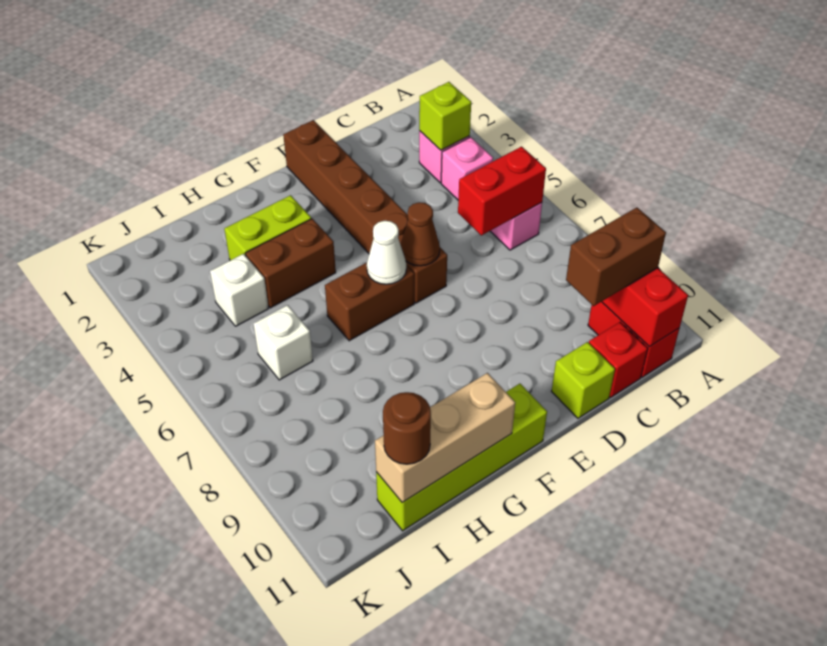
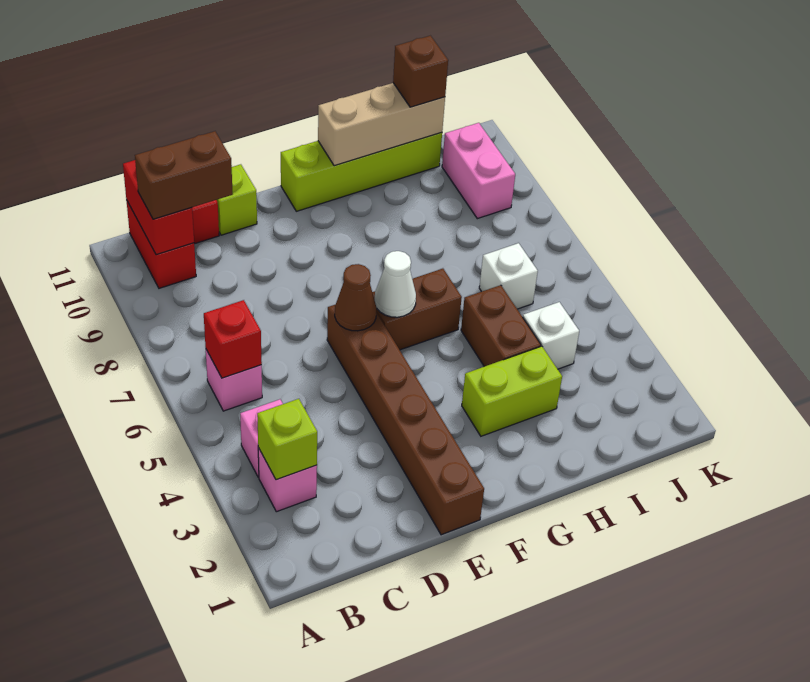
red 1x2 brick [458,147,546,235] -> red 1x1 brick [204,300,262,378]
brown 1x2 brick [245,219,336,308] -> brown 1x2 brick turned to [461,285,541,367]
brown 1x1 round brick [383,392,431,464] -> brown 1x1 brick [393,36,448,107]
none -> pink 1x2 brick [442,123,515,219]

